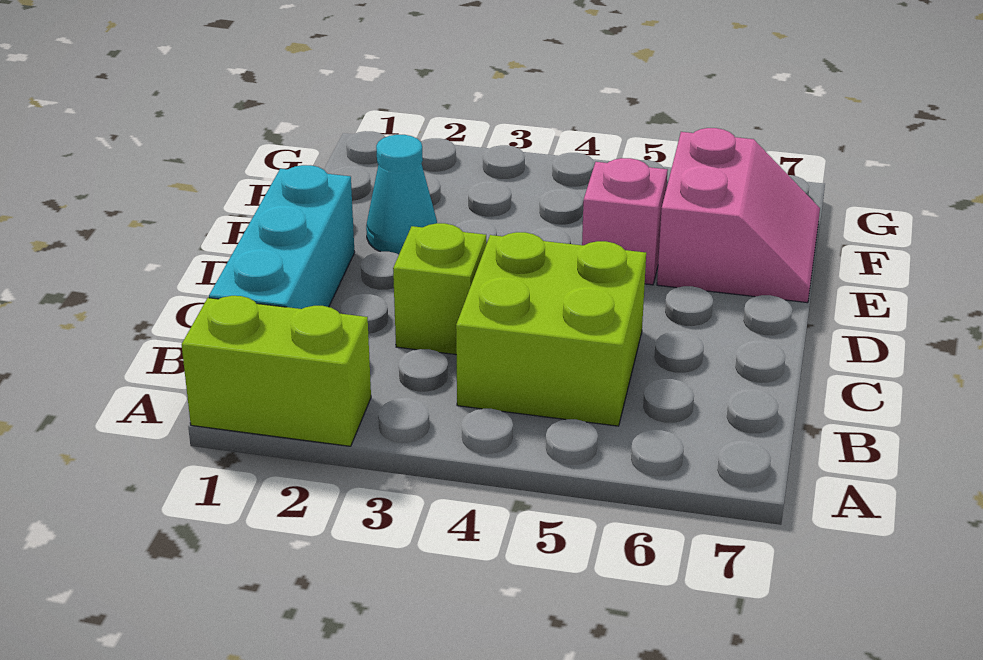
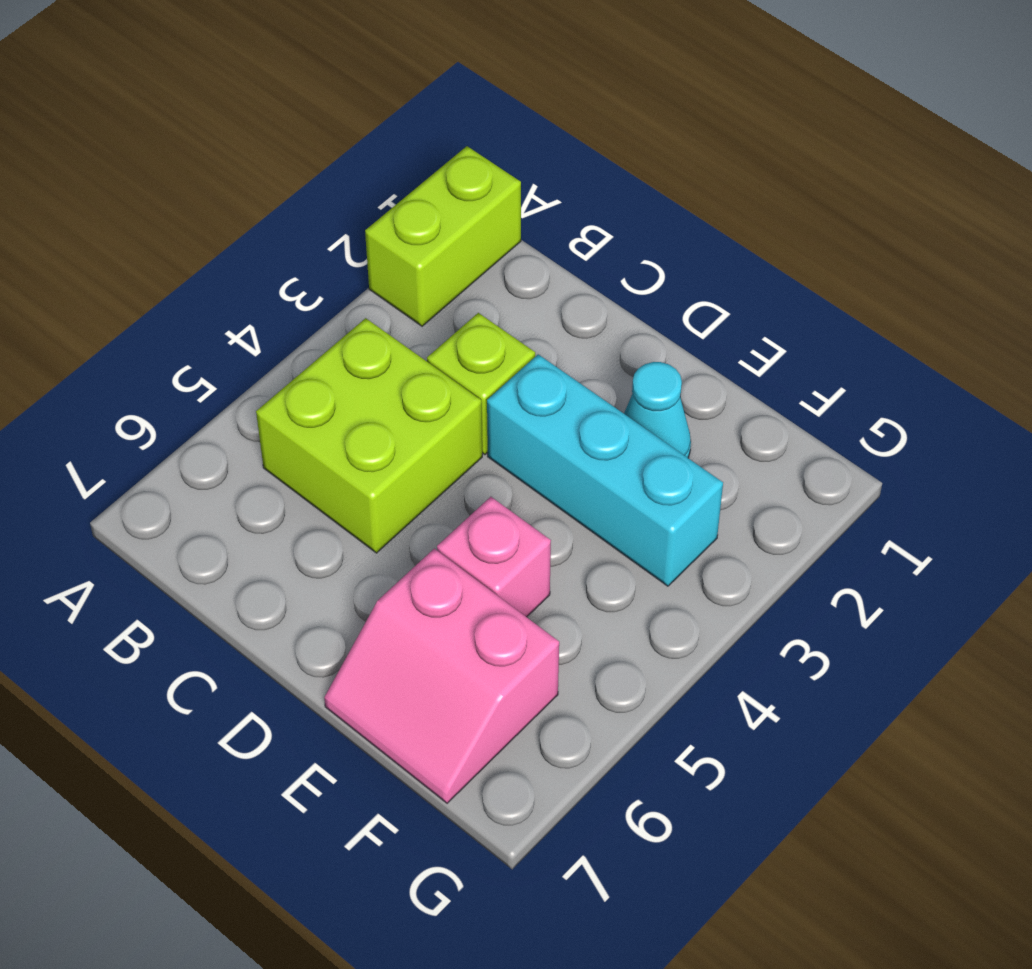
cyan 1x3 brick [209,165,355,309] -> cyan 1x3 brick moved to [487,354,723,586]

